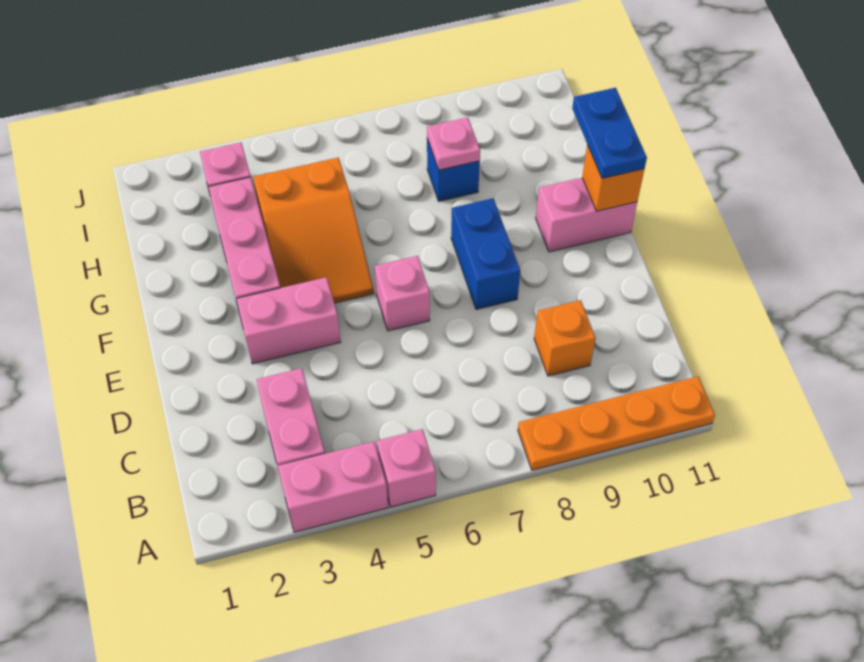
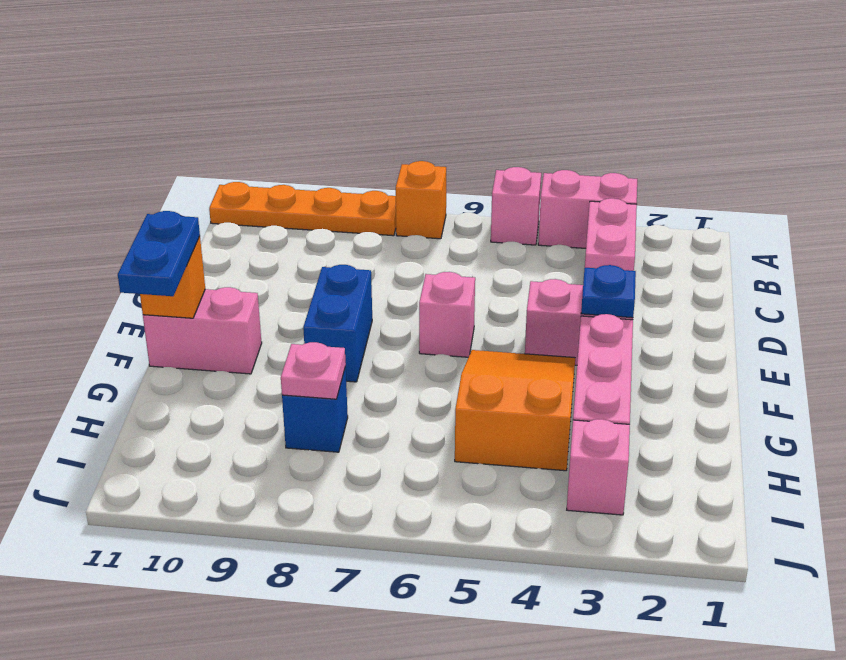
orange 1x1 brick [534,300,596,376] -> orange 1x1 brick moved to [396,161,446,239]
none -> blue 1x1 plate [581,265,636,318]

